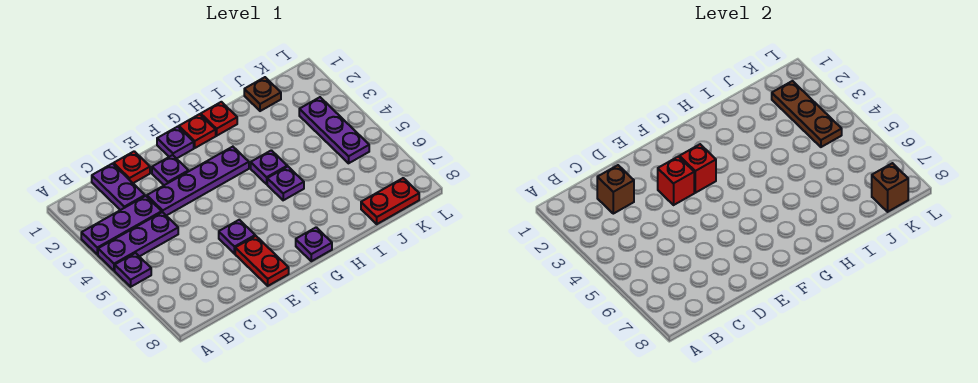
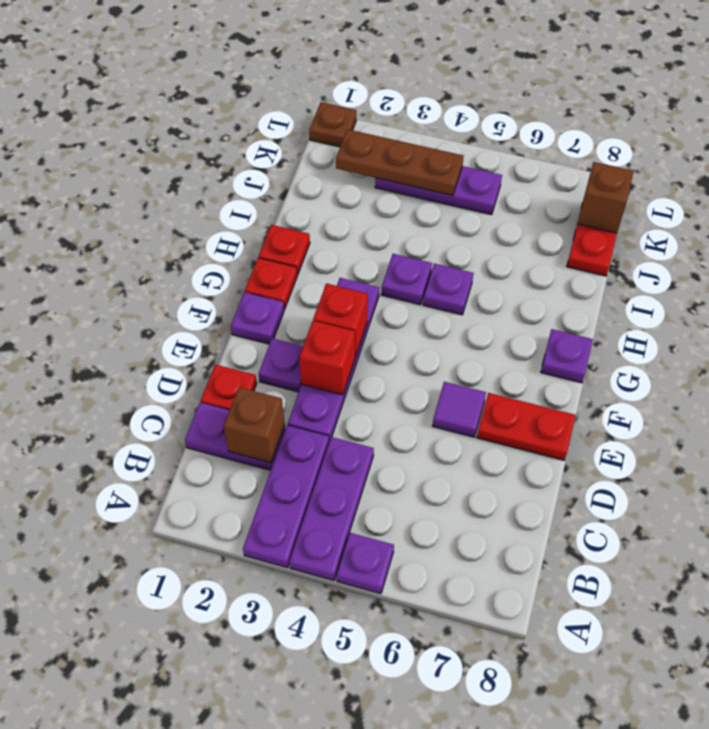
purple 1x1 plate [219,220,255,254] -> purple 1x1 tile [432,382,486,437]
brown 1x1 plate [244,77,281,111] -> brown 1x1 plate moved to [309,102,356,147]

